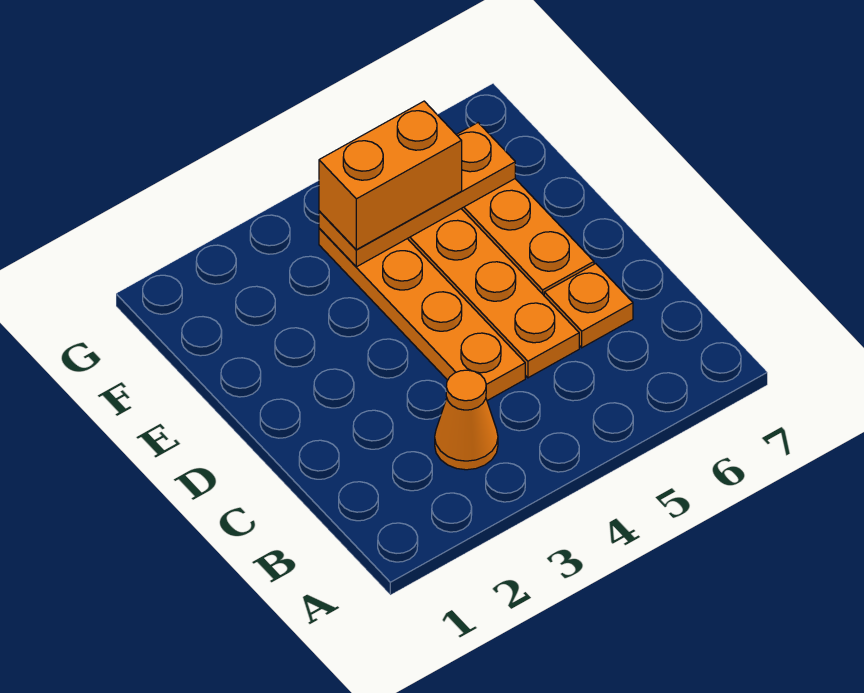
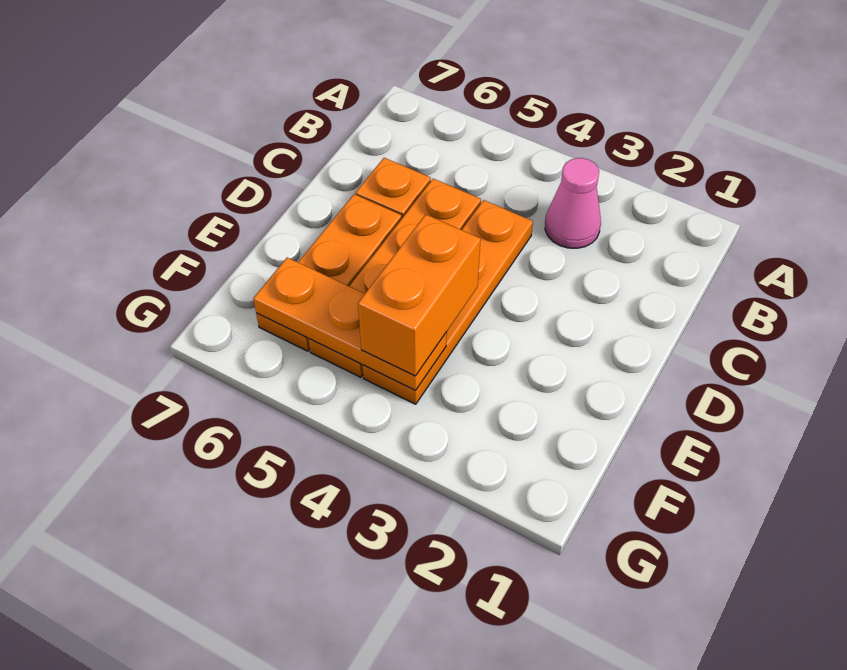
orange 1x1 cone [435,370,498,470] -> pink 1x1 cone [545,158,601,248]
orange 1x2 brick [319,101,462,250] -> orange 1x2 brick turned to [358,215,481,376]

